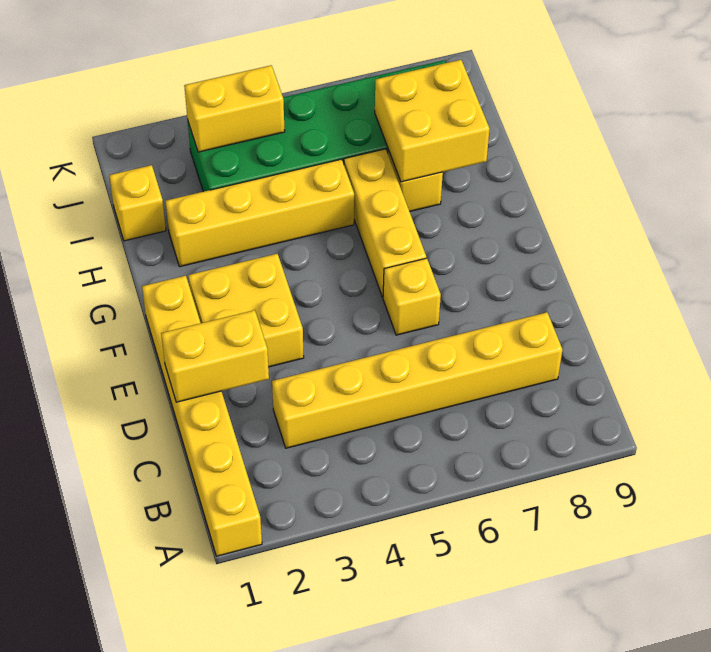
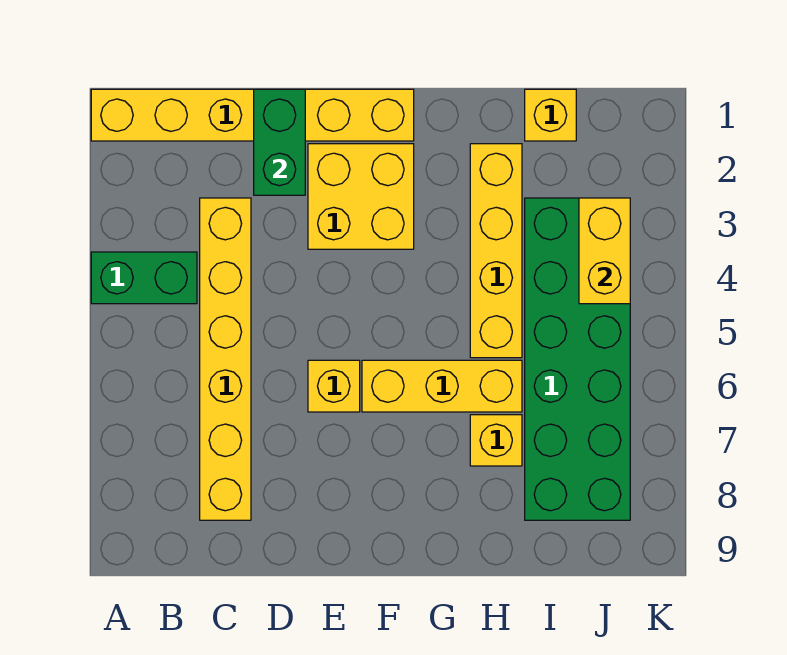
none -> green 1x2 brick [91,252,197,304]
yellow 1x2 brick [161,310,269,402] -> green 1x2 brick [254,89,305,195]
yellow 2x2 brick [375,60,490,182] -> none

